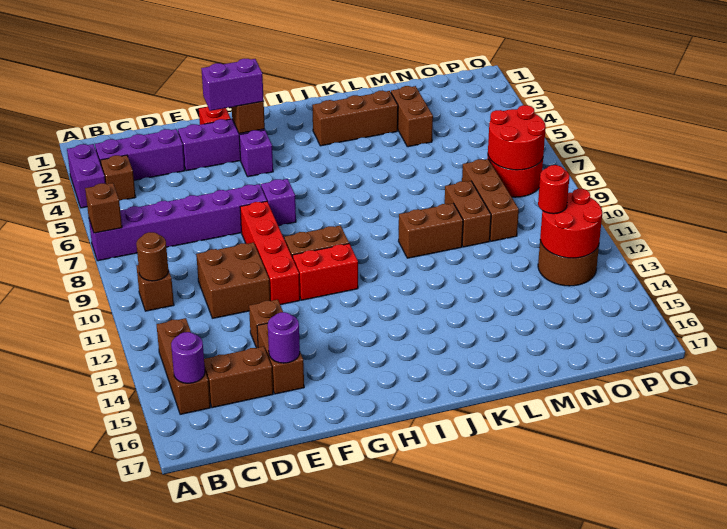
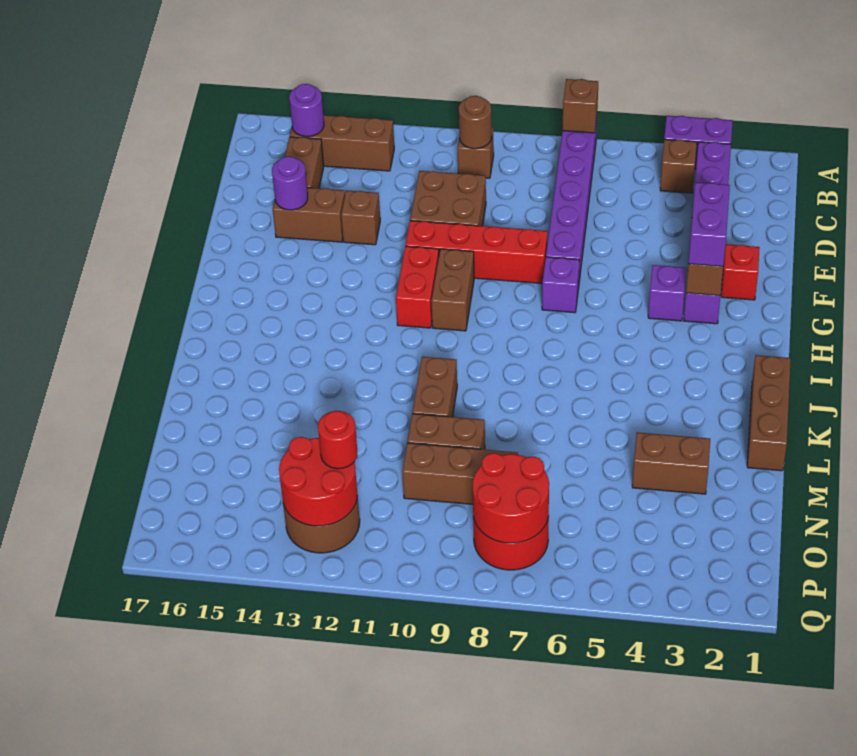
brown 1x3 brick [312,91,398,146] -> brown 1x3 brick moved to [747,355,791,471]

